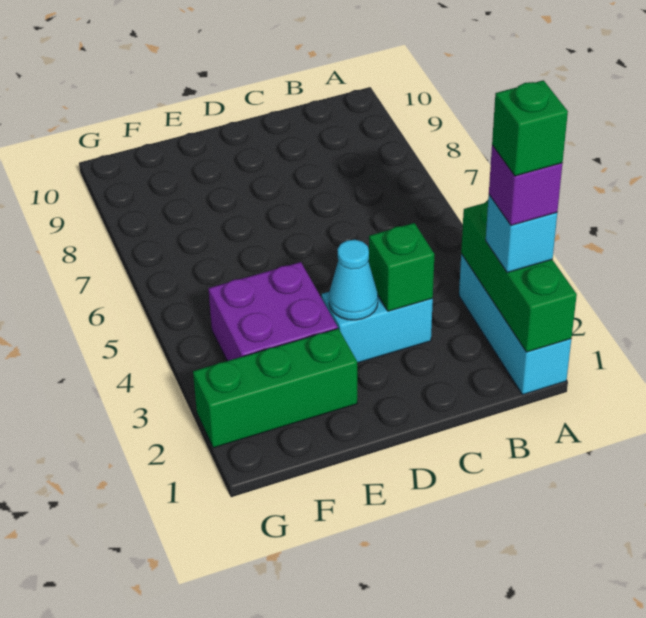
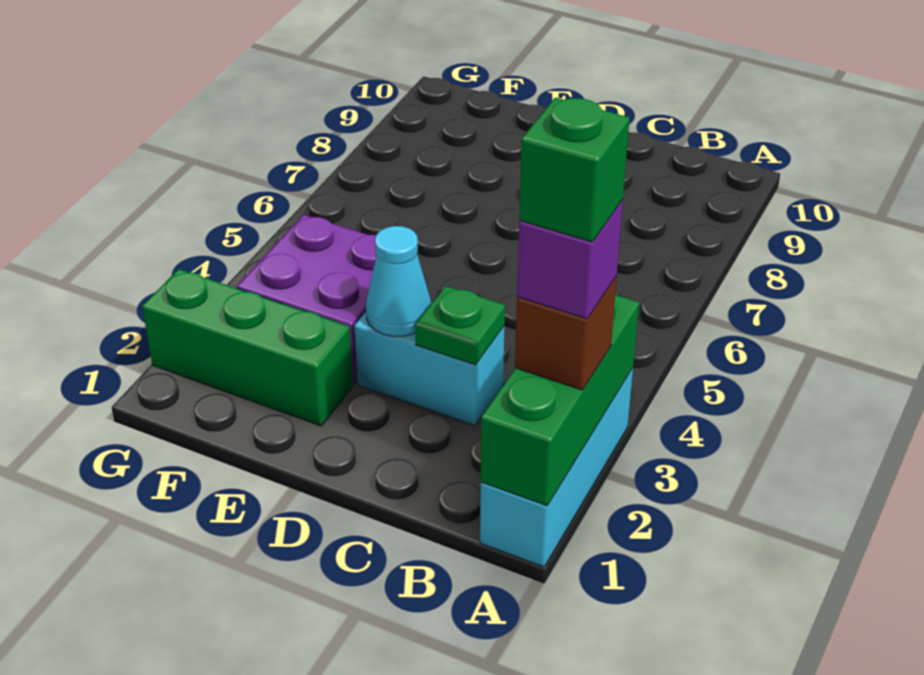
cyan 1x1 brick [486,195,557,273] -> brown 1x1 brick [515,276,617,390]
green 1x1 brick [369,223,434,311] -> green 1x1 plate [415,286,505,365]

